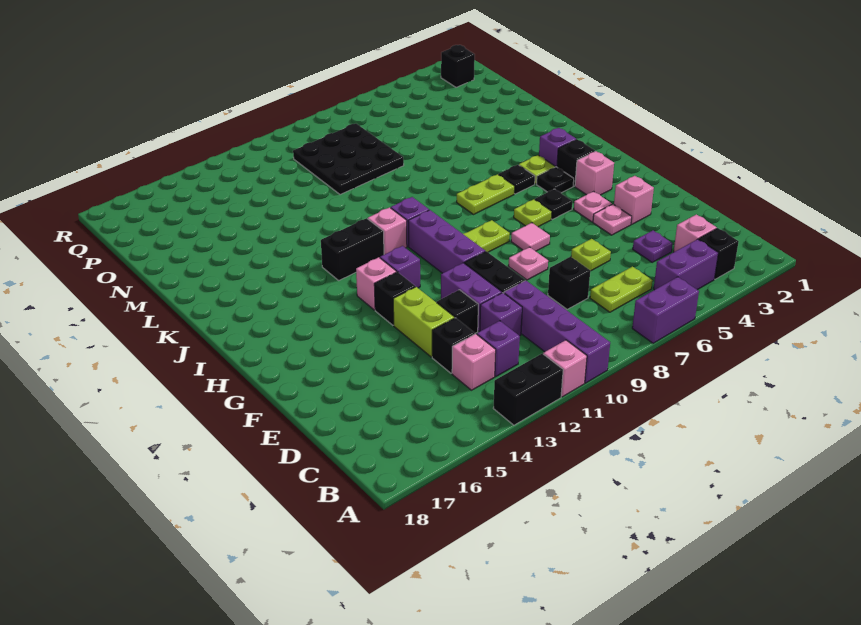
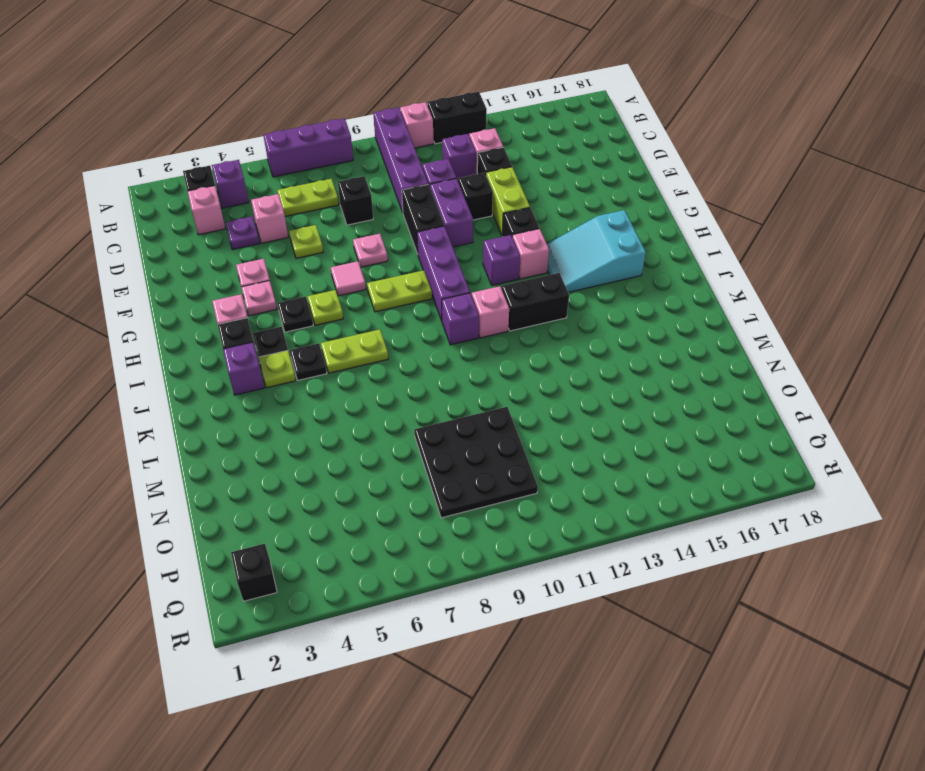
purple 1x2 brick [632,277,699,343] -> purple 1x3 brick [263,118,353,177]
purple 1x2 brick [654,239,718,290] -> purple 1x1 brick [212,160,249,208]
pink 1x1 brick [614,176,654,224] -> pink 1x1 brick moved to [251,194,288,243]
none -> cyan 2x3 slope [547,210,646,292]

